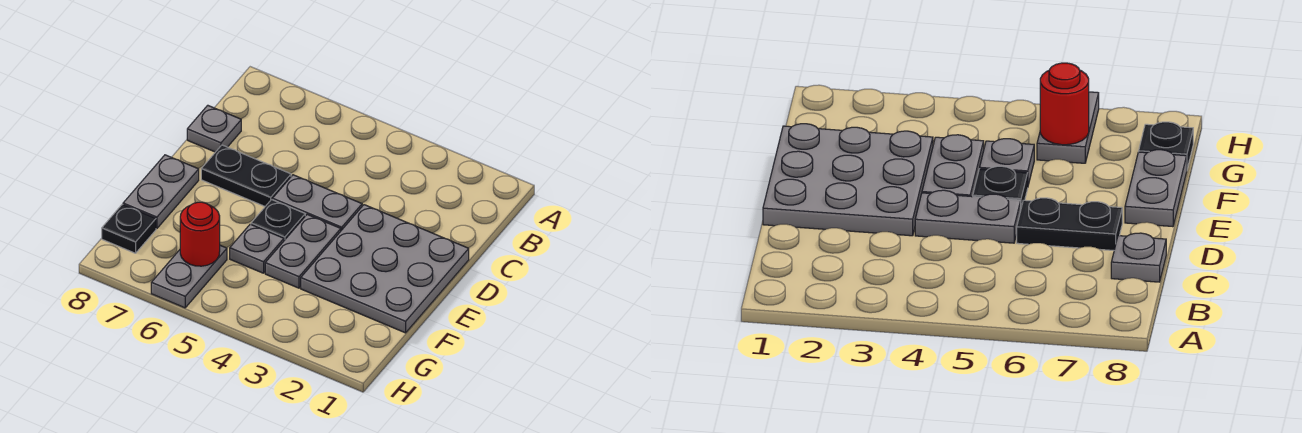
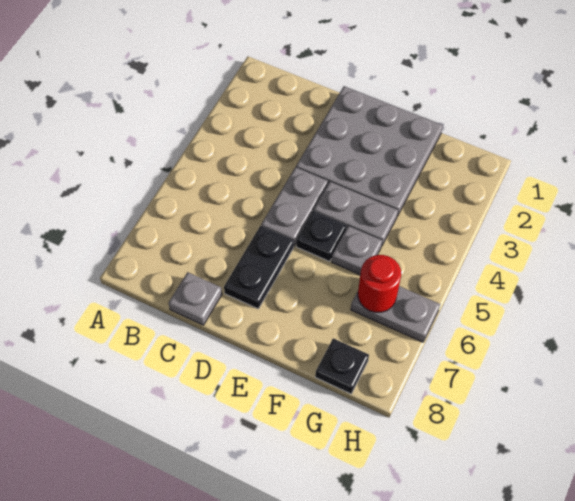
grey 1x2 plate [123,155,199,229] -> none

